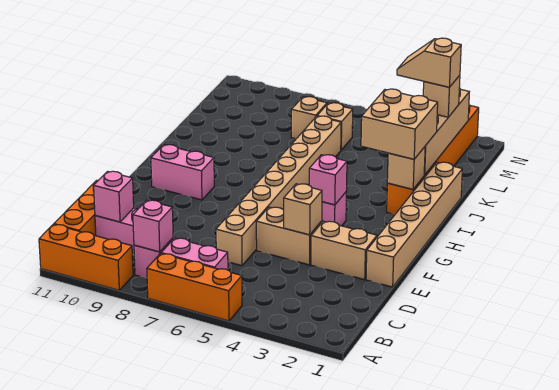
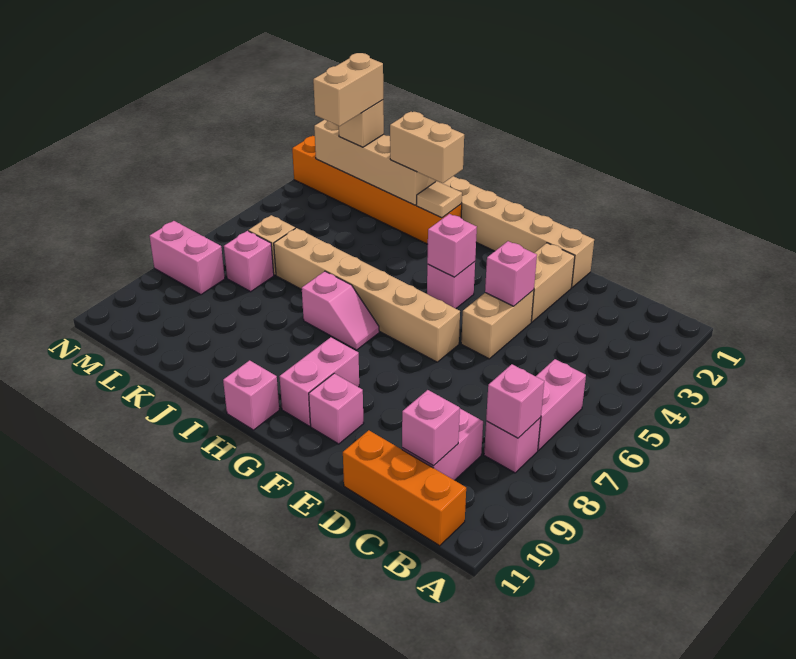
orange 1x3 brick [147,253,242,321] -> none
orange 1x3 brick [39,224,133,290] -> none
tan 1x8 brick [216,116,341,266] -> tan 1x6 brick [274,228,460,362]
tan 1x1 brick [284,184,322,235] -> pink 1x1 brick [485,241,537,306]
none -> pink 1x1 brick [309,373,364,444]
none -> pink 1x2 slope [302,271,379,350]
none -> pink 1x1 brick [223,360,279,430]
tan 1x1 brick [387,147,425,189] -> tan 1x1 tile [416,181,462,218]
tan 2x2 brick [361,89,438,159] -> tan 1x2 brick [390,112,464,183]
tan 1x2 slope [397,38,461,87] -> tan 1x2 brick [313,53,383,126]
tan 1x1 brick [291,97,327,139] -> pink 1x1 brick [224,231,274,292]
none -> pink 1x2 brick [150,221,225,295]

